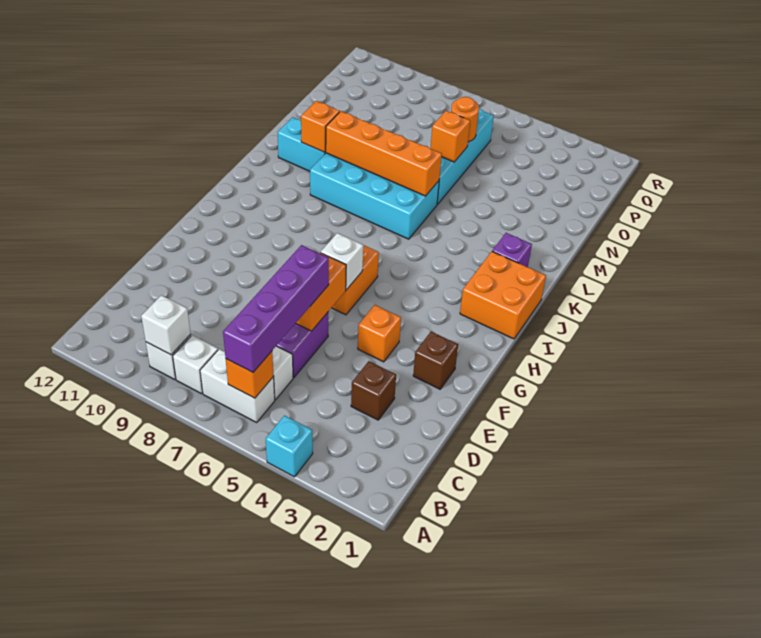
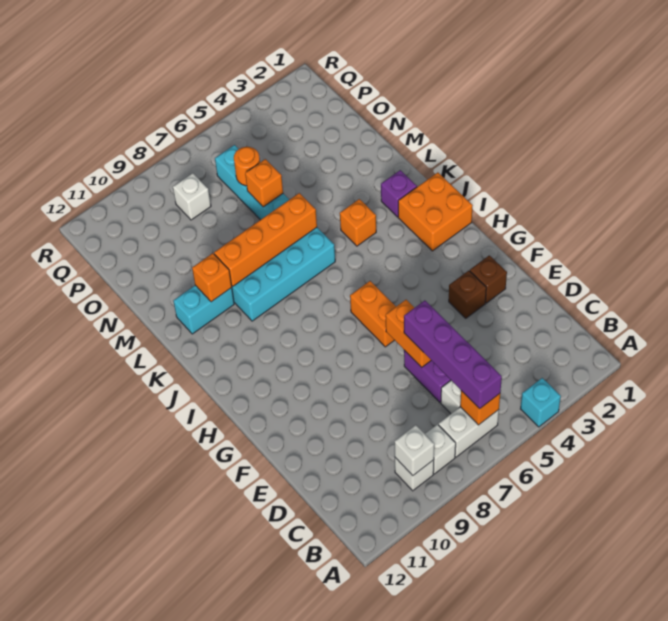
brown 1x1 brick [351,361,396,420] -> brown 1x1 brick moved to [449,271,486,318]
orange 1x1 brick [358,305,401,362] -> orange 1x1 brick moved to [340,199,376,246]
white 1x1 brick [321,233,363,290] -> white 1x1 brick moved to [173,173,211,220]

